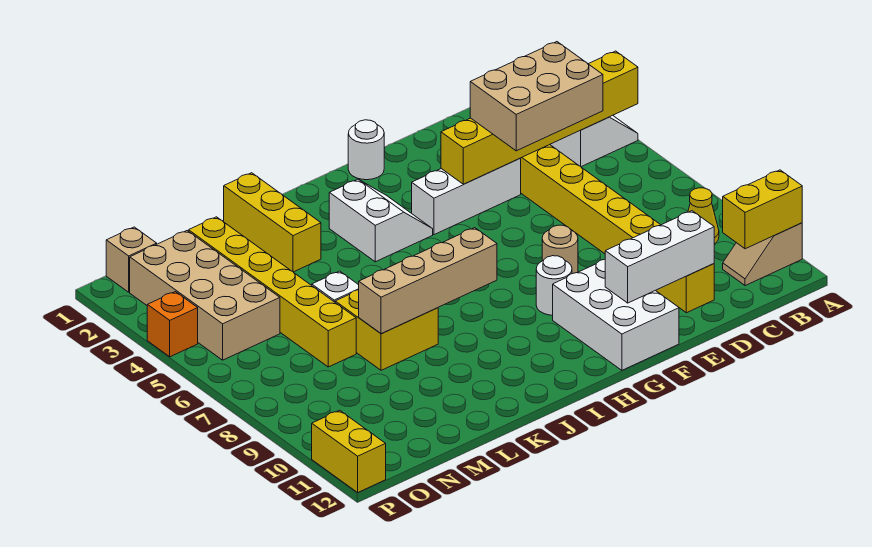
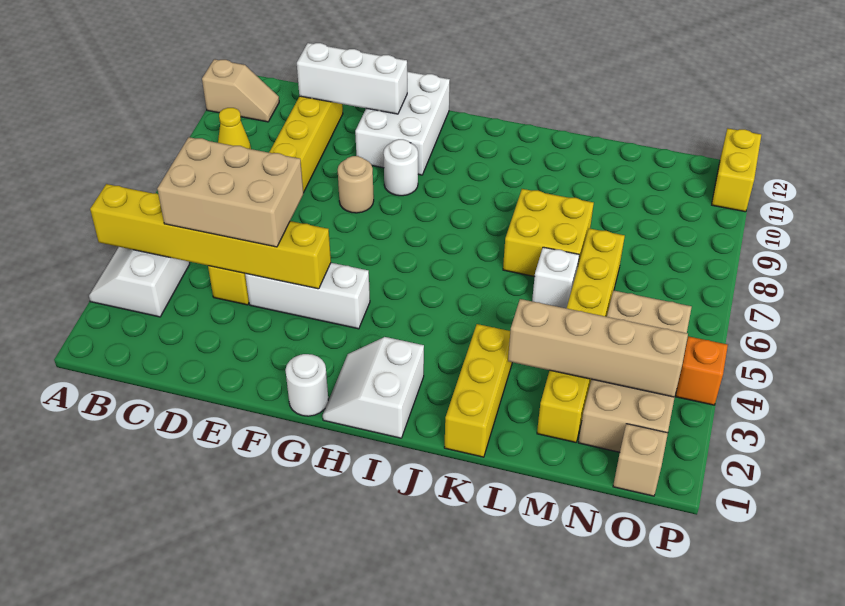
yellow 1x2 brick [723,170,802,249] -> none
white 2x2 slope [329,179,433,262] -> white 2x2 slope moved to [323,337,424,438]
tan 1x4 brick [359,228,497,334] -> tan 1x4 brick moved to [508,299,688,397]

